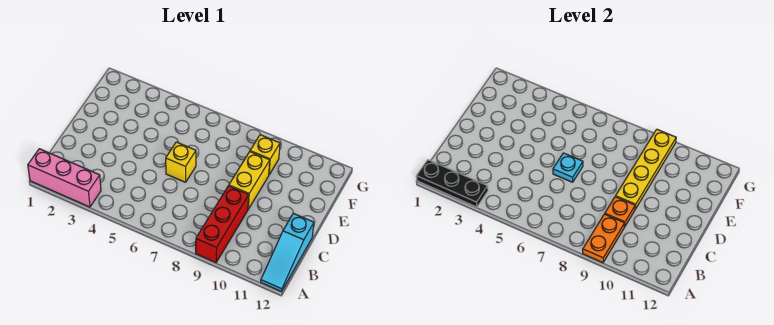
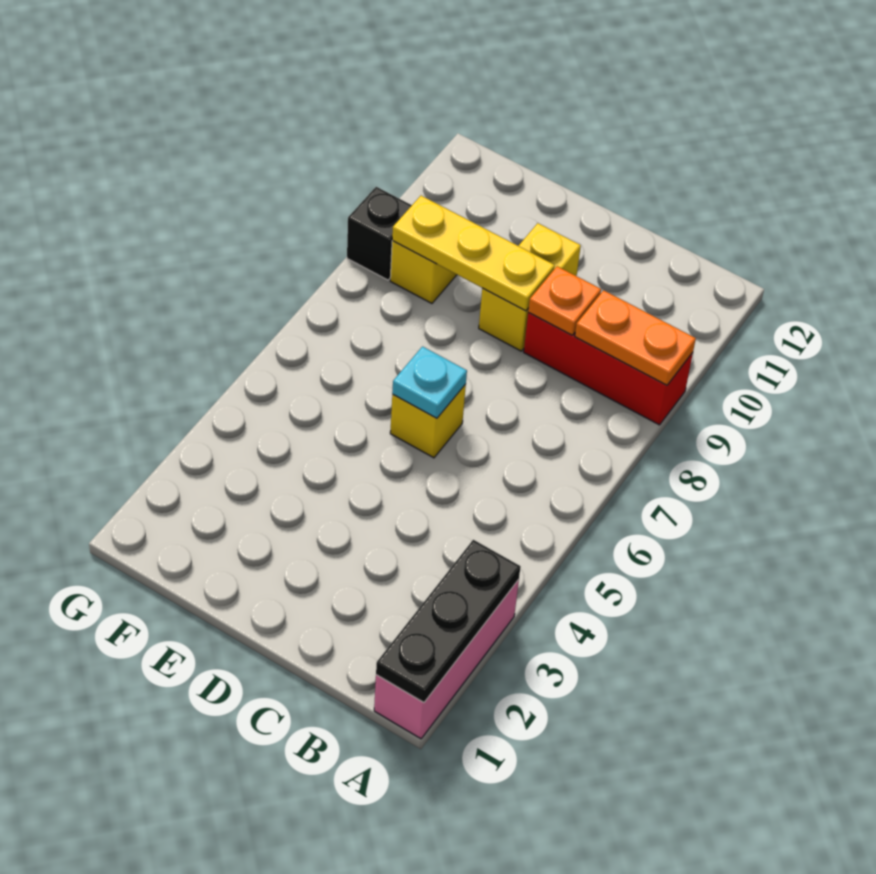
cyan 1x3 slope [261,213,314,291] -> none
yellow 1x2 brick [229,152,270,209] -> yellow 1x2 brick turned to [479,223,581,351]
yellow 1x4 plate [616,129,676,209] -> yellow 1x3 plate [392,196,555,311]
none -> black 1x1 brick [347,187,412,280]

